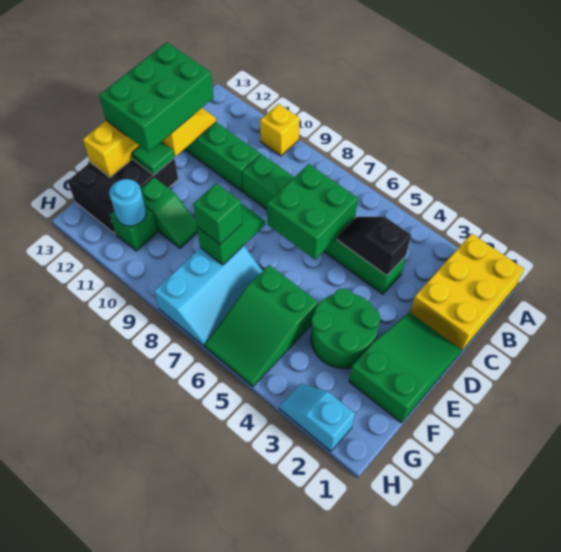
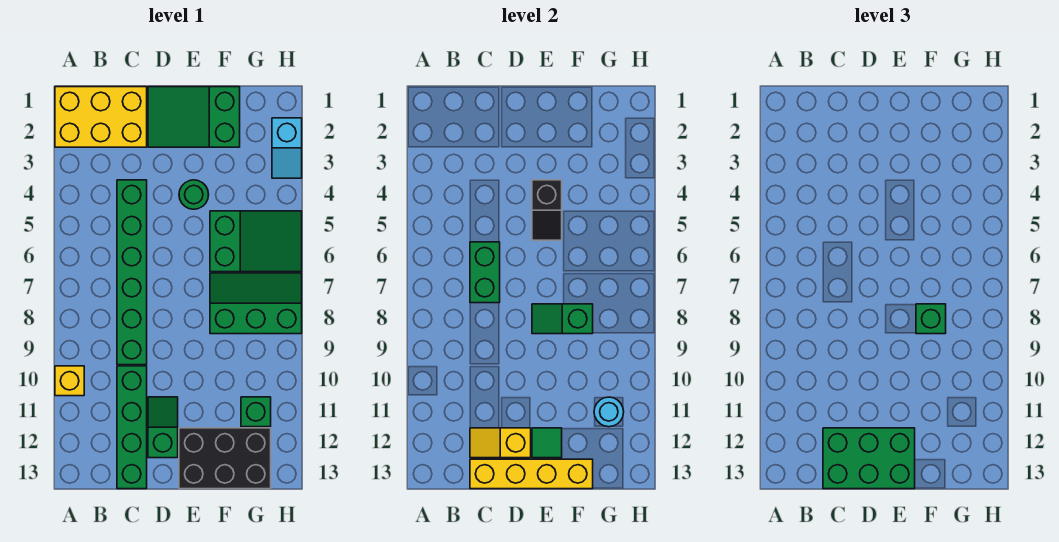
black 1x2 slope [337,217,411,276] -> black 1x2 slope moved to [532,180,562,240]
green 2x2 brick [267,164,358,260] -> green 1x2 brick [470,242,500,303]
green 2x2 round brick [311,288,380,368] -> green 1x1 round brick [179,180,209,209]
cyan 2x3 slope [154,245,262,346] -> green 2x3 slope [210,273,302,334]
green 1x2 slope [141,177,198,248] -> green 1x2 slope moved to [148,397,178,458]

